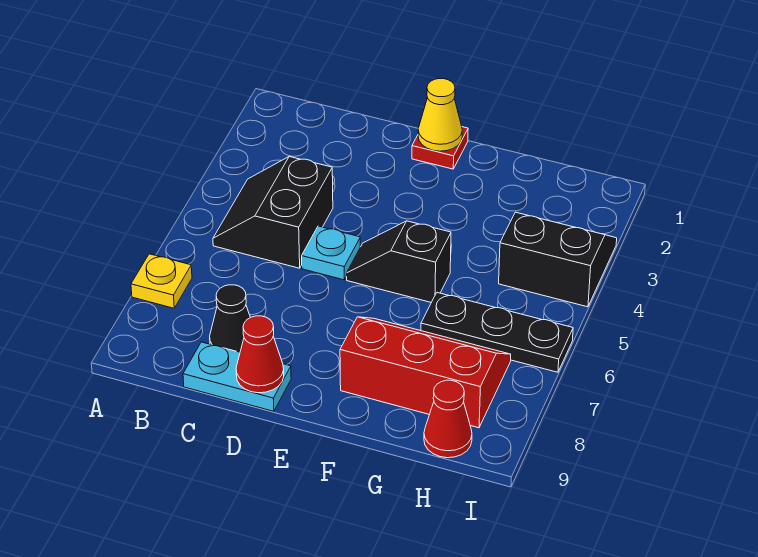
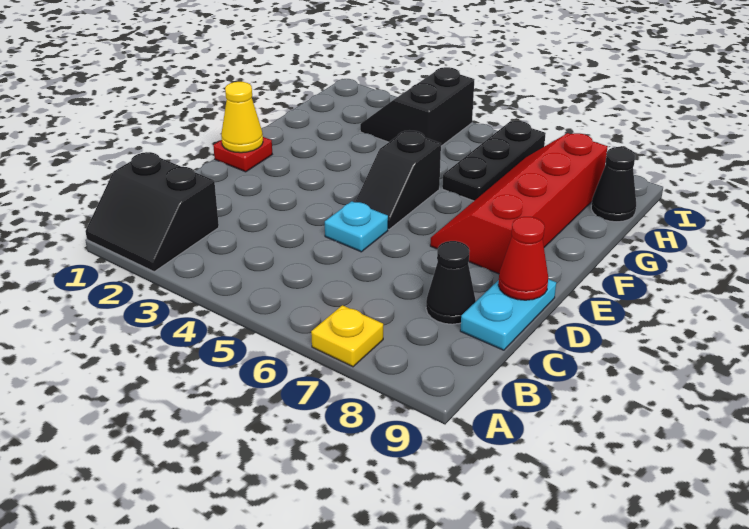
black 2x2 slope [213,157,333,268] -> black 2x2 slope moved to [85,152,219,272]
red 2x3 slope [340,317,511,428] -> red 2x4 slope [430,133,608,274]
red 1x1 cone [424,380,472,458] -> black 1x1 cone [591,147,636,222]

